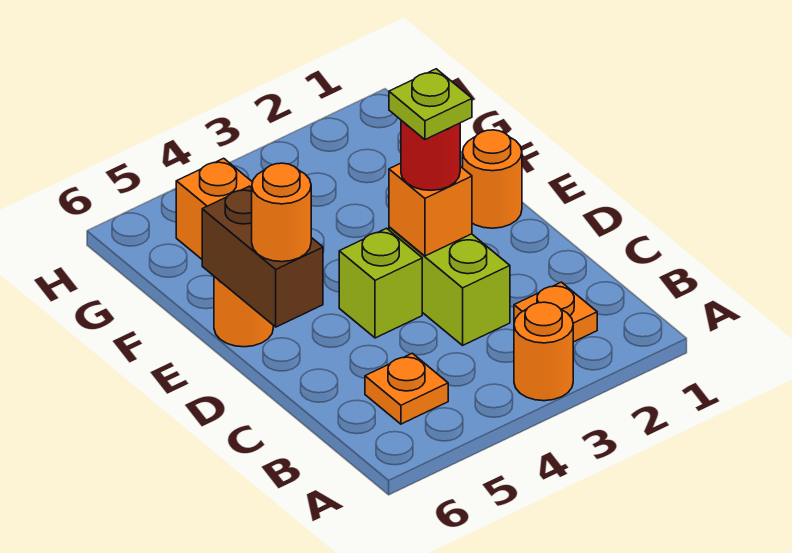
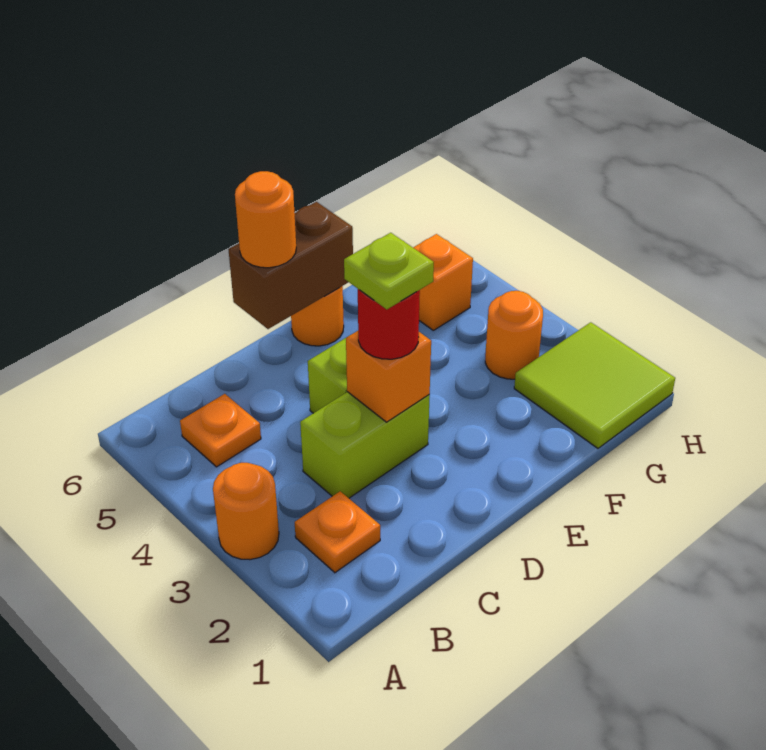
orange 1x1 round brick [463,130,522,228] -> orange 1x1 round brick moved to [485,291,543,379]
none -> lime 2x2 tile [514,322,675,448]

